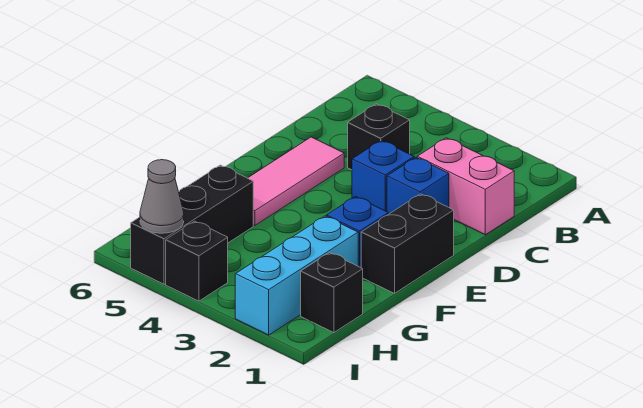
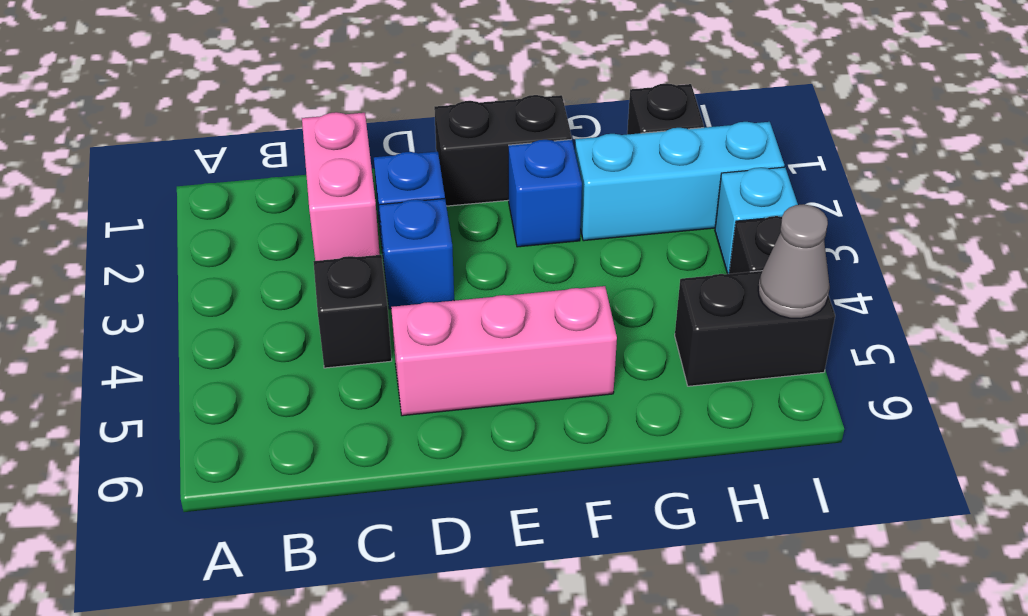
pink 1x3 tile [248,137,344,225] -> pink 1x3 brick [391,286,617,416]
black 1x3 brick [131,165,253,284] -> black 1x2 brick [675,271,835,386]
none -> cyan 1x1 brick [715,167,798,274]

